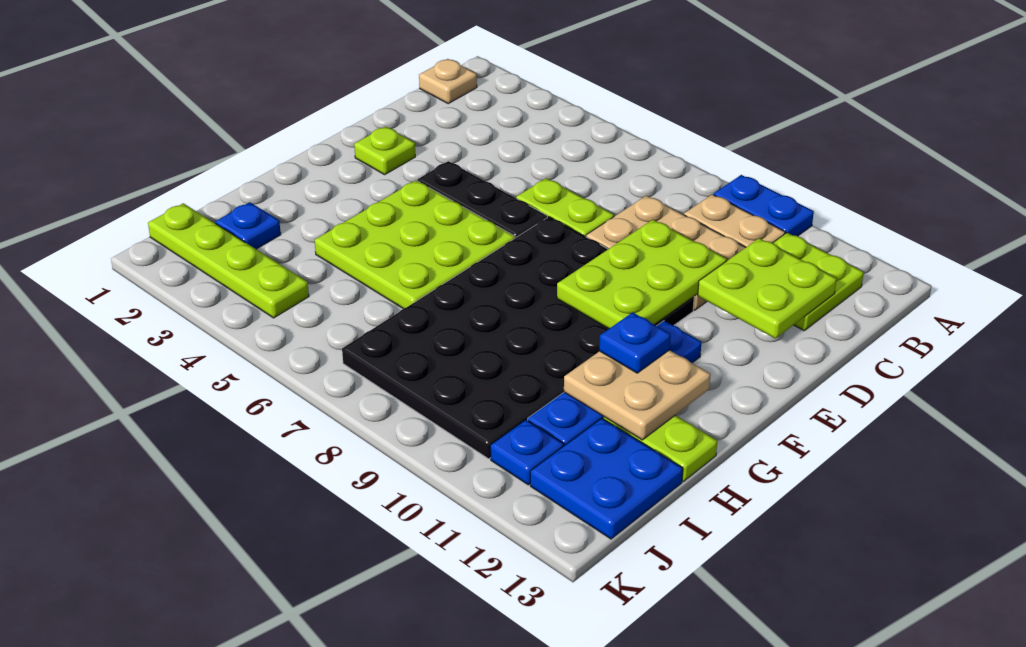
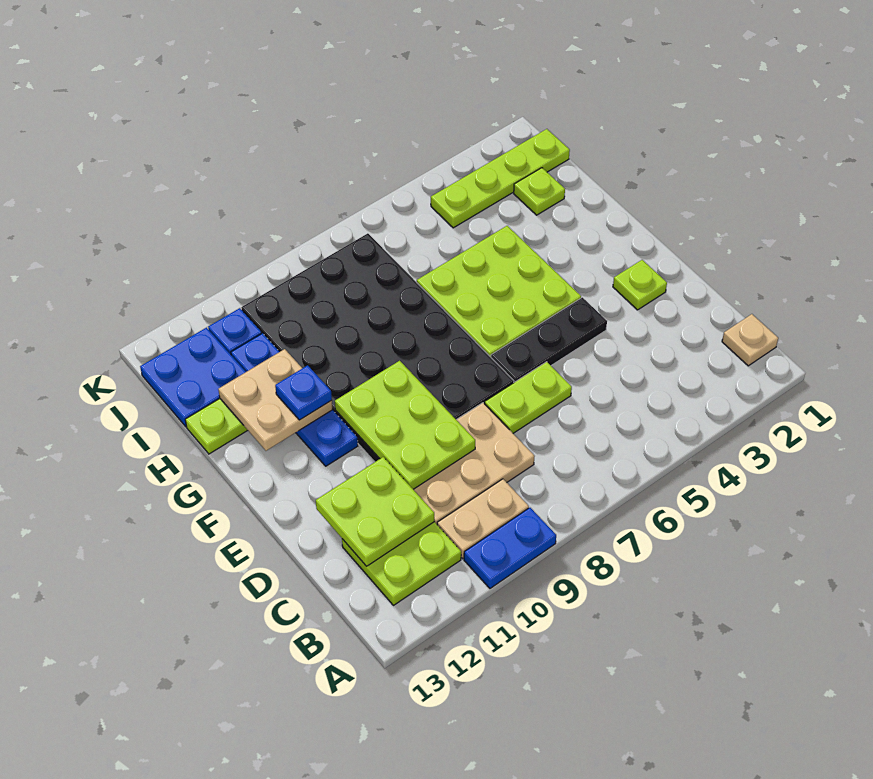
blue 1x1 plate [215,202,281,249] -> lime 1x1 plate [514,168,565,215]

